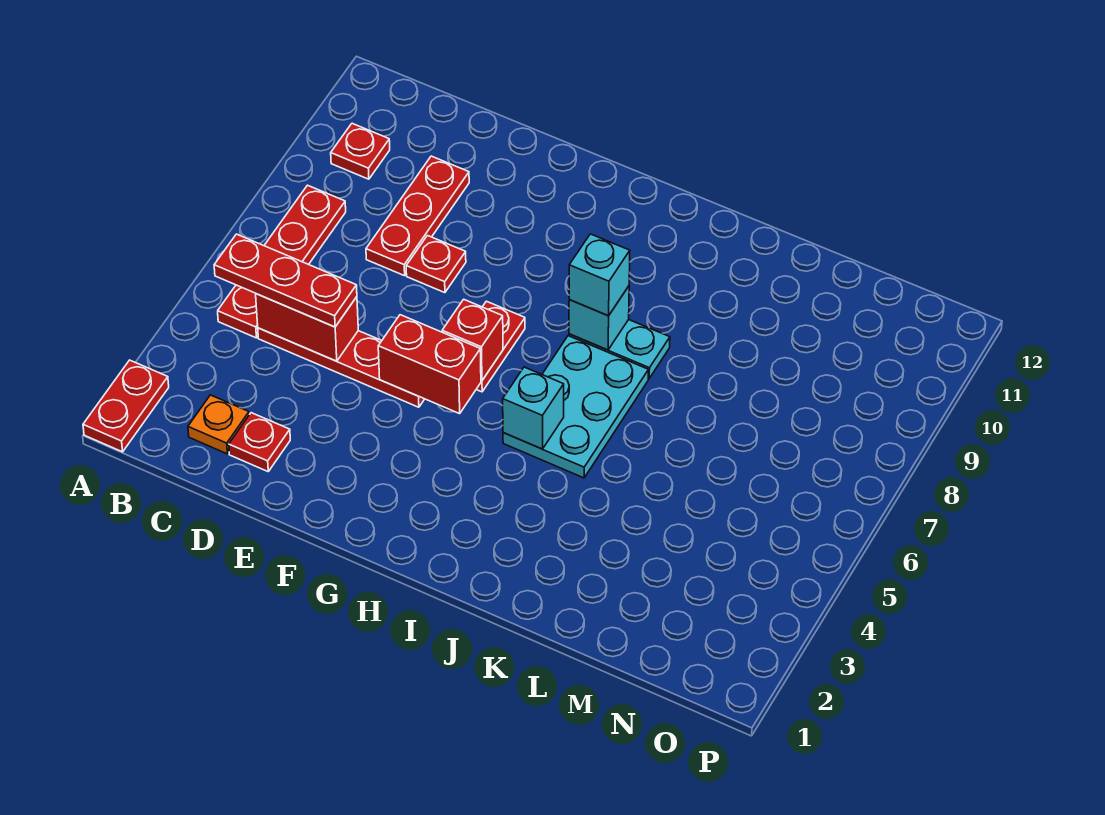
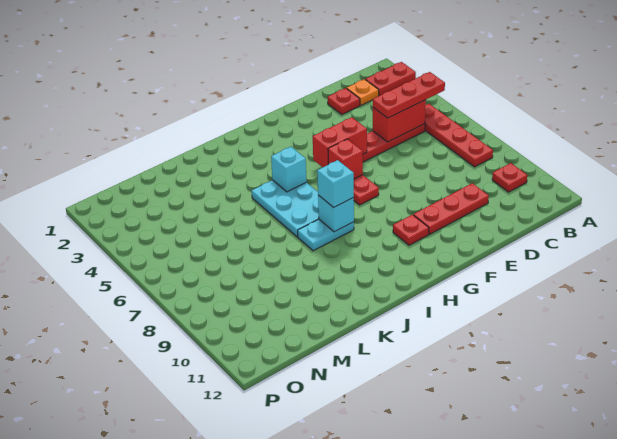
red 1x2 plate [83,360,169,452] -> red 1x2 plate turned to [365,62,416,96]
red 1x3 plate [366,156,469,276] -> red 1x3 plate turned to [414,183,489,234]
red 1x1 plate [406,236,466,293] -> red 1x1 plate moved to [393,215,429,245]

